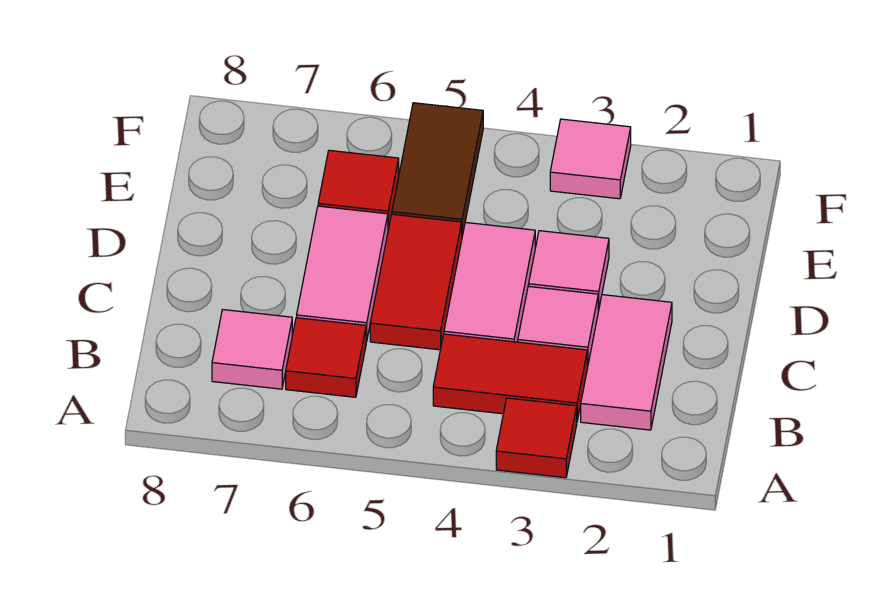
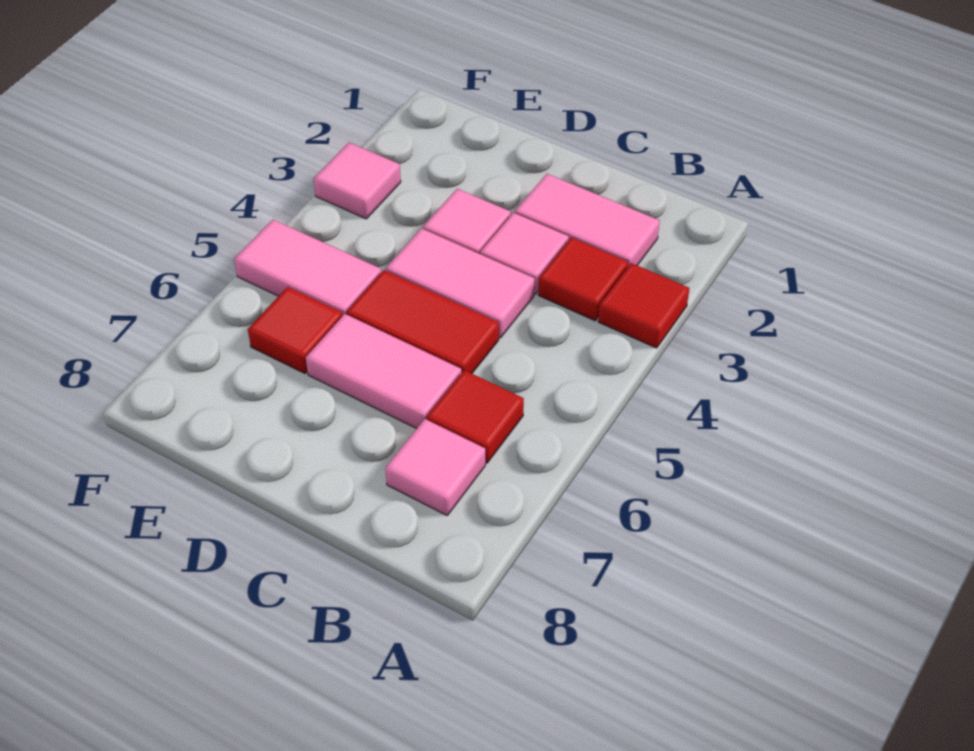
red 1x2 tile [433,334,587,420] -> red 1x1 tile [538,238,628,321]
brown 1x2 tile [392,103,483,236] -> pink 1x2 tile [234,220,381,316]

